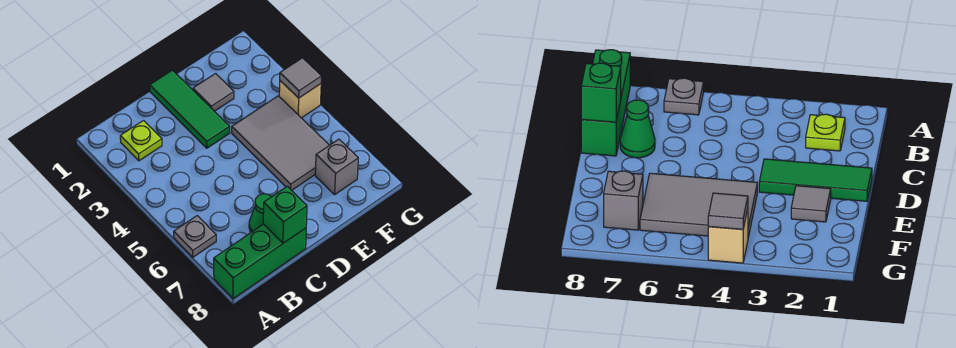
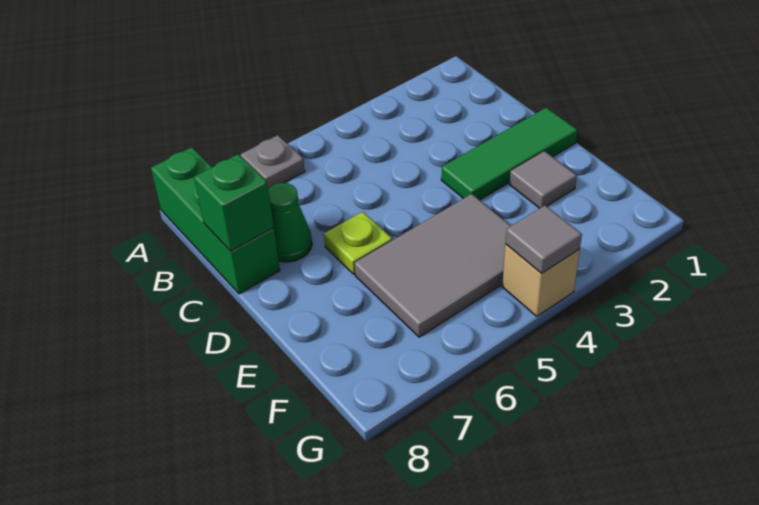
lime 1x1 plate [120,121,162,161] -> lime 1x1 plate moved to [324,212,392,274]
grey 1x1 brick [315,139,358,194] -> none

